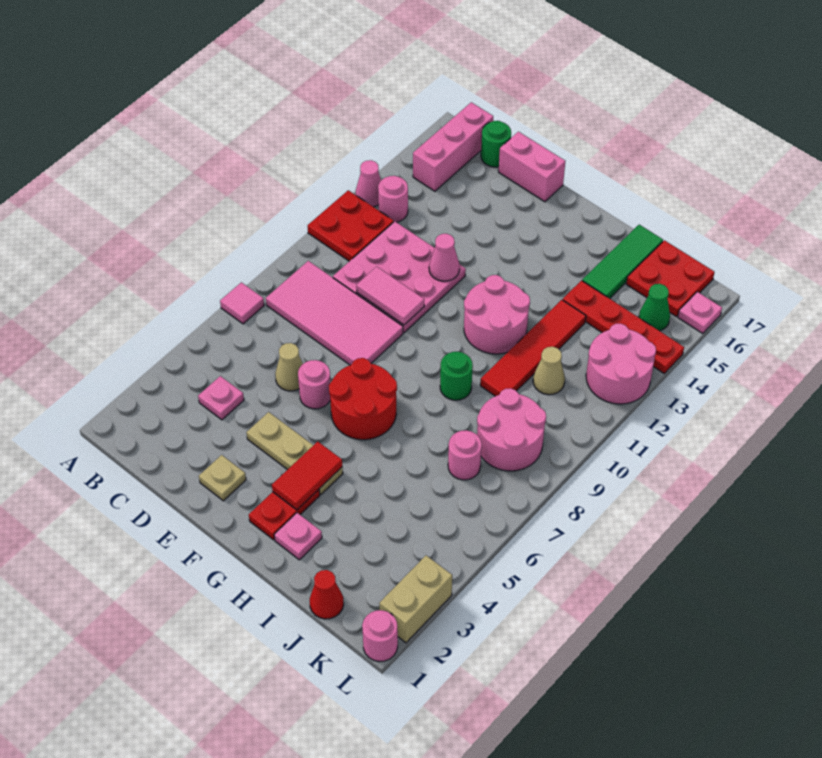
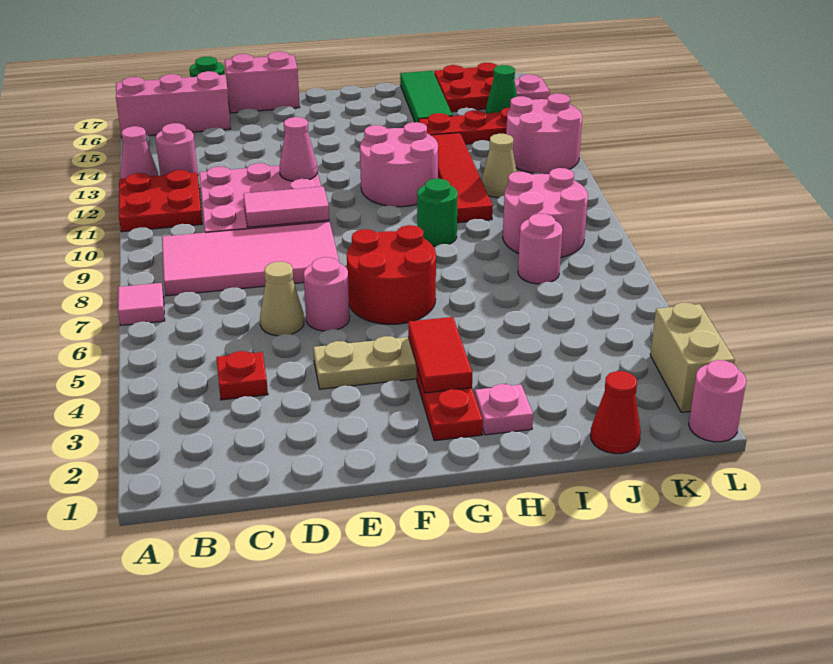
pink 1x3 brick [413,102,493,191] -> pink 1x3 brick turned to [116,71,231,137]
pink 1x1 plate [198,376,244,420] -> red 1x1 plate [216,351,268,400]
tan 1x1 plate [199,455,246,501] -> none

